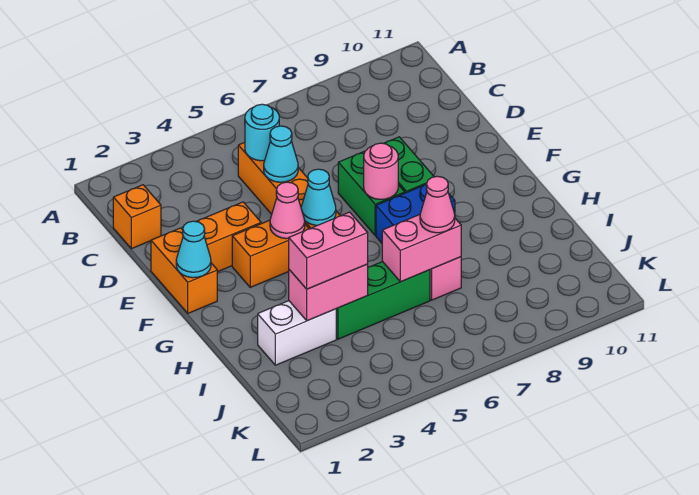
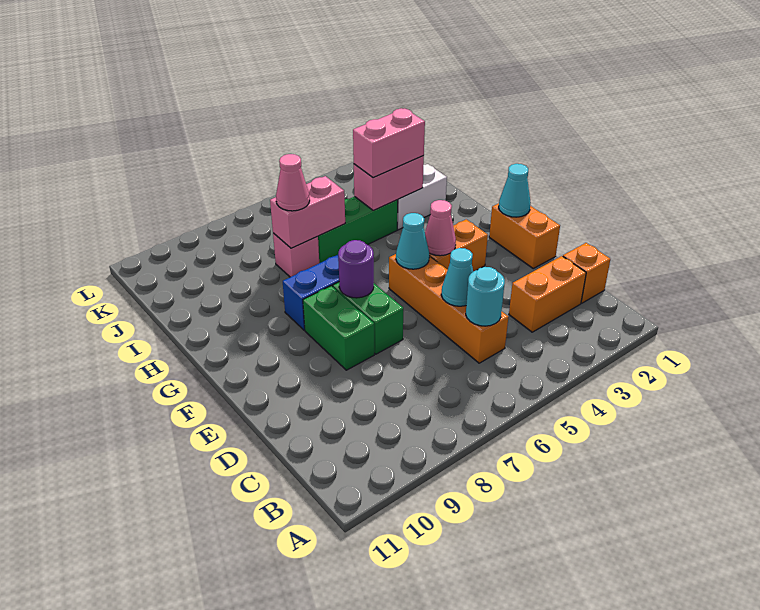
orange 1x2 brick [182,202,261,272] -> orange 1x2 brick moved to [509,256,586,332]
pink 1x1 round brick [364,143,398,199] -> purple 1x1 round brick [338,240,374,298]

